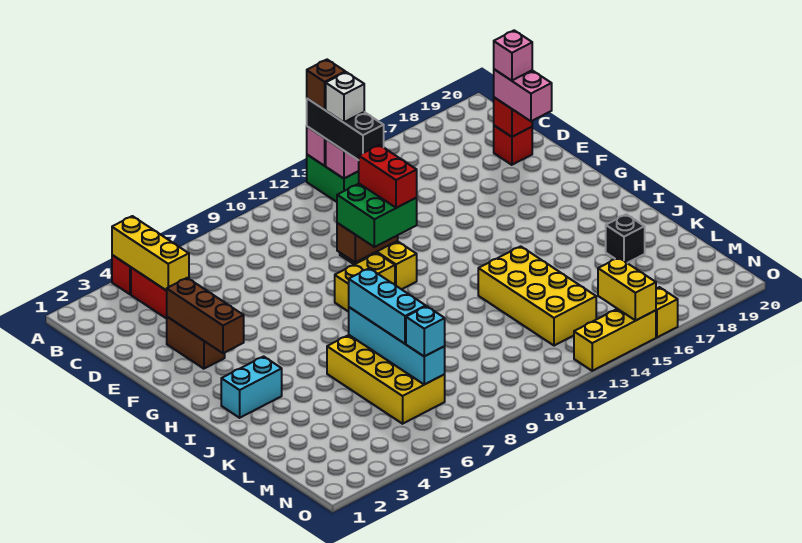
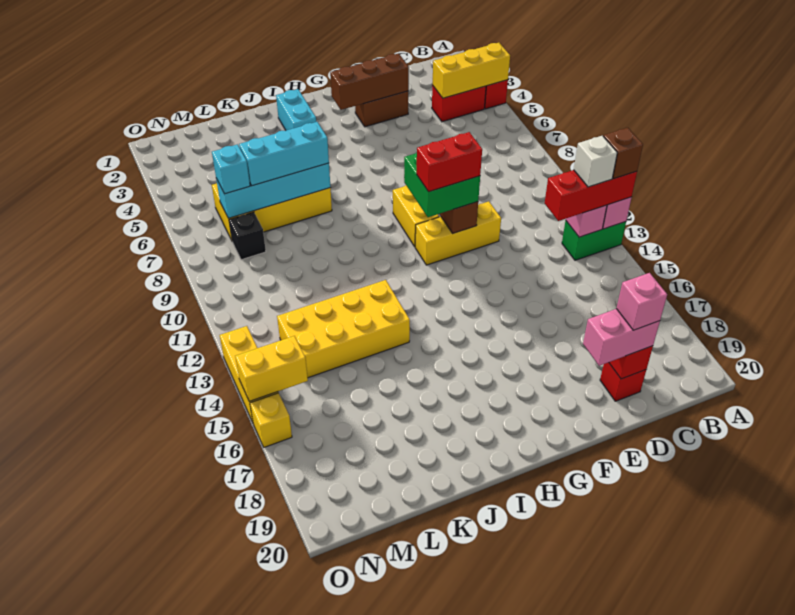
black 1x3 brick [307,99,384,160] -> red 1x3 brick [545,170,637,221]
black 1x1 brick [606,214,645,263] -> black 1x1 brick moved to [229,212,266,260]

